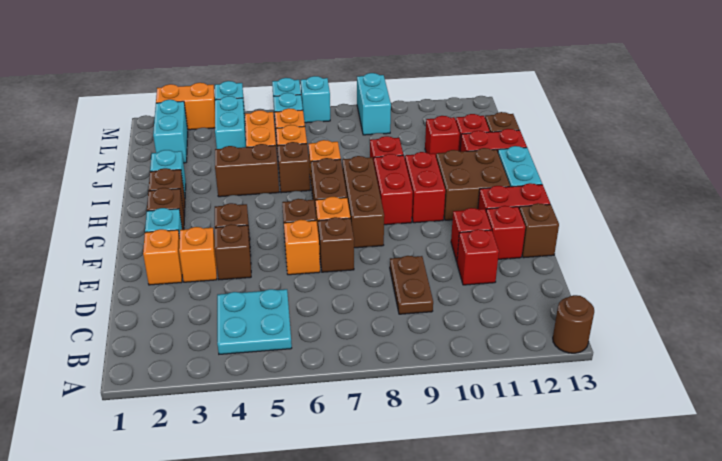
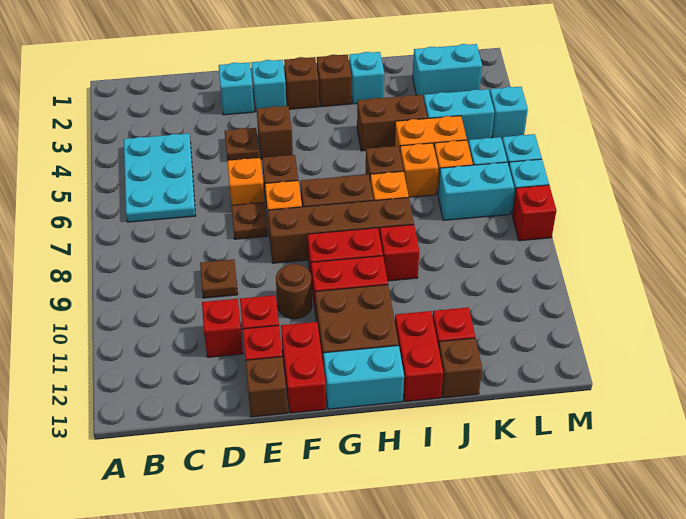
brown 1x1 round brick [553,295,594,353] -> brown 1x1 round brick moved to [276,264,312,319]
cyan 2x2 plate [217,289,292,354] -> cyan 2x3 plate [124,133,196,222]
brown 1x2 plate [390,256,433,314] -> brown 1x1 plate [200,259,238,298]
orange 1x1 brick [143,229,182,285] -> cyan 1x1 brick [219,63,254,115]
orange 1x1 brick [179,227,217,282] -> none
brown 1x1 brick [215,224,251,280] -> brown 1x1 plate [225,128,259,161]
brown 1x1 brick [318,217,354,272] -> brown 1x1 plate [231,202,268,239]
brown 1x3 brick [342,156,384,248] -> brown 1x4 brick [268,198,414,263]
brown 1x2 brick [215,144,279,197] -> brown 1x2 brick turned to [357,95,427,151]
red 1x1 brick [425,116,460,156] -> red 1x1 brick moved to [512,185,556,241]
cyan 1x2 brick [357,73,391,135] -> cyan 1x2 brick moved to [438,162,514,220]
orange 1x2 brick [156,83,215,130] -> none

